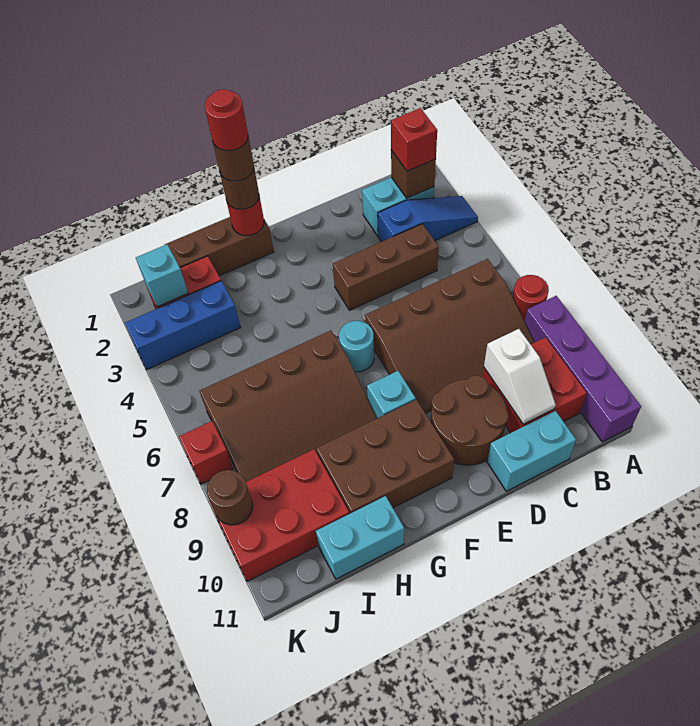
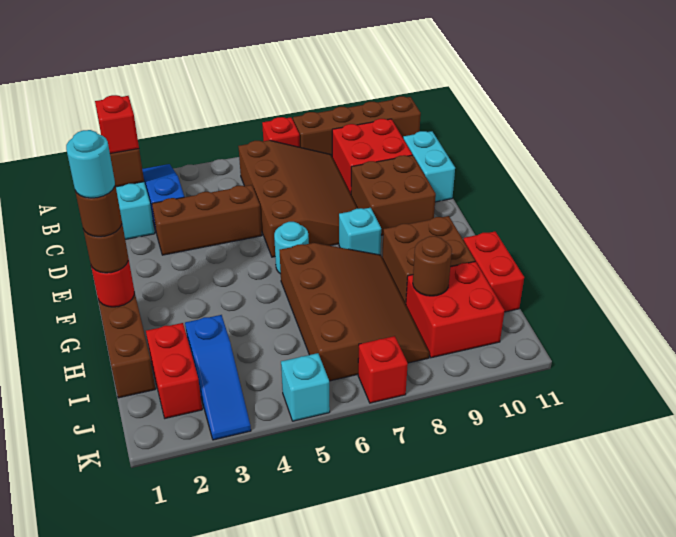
red 1x1 round brick [513,275,549,321] -> red 1x1 brick [262,117,300,147]
purple 1x4 brick [525,296,641,442] -> brown 1x4 brick [293,96,421,156]
brown 1x3 brick [333,224,439,310] -> brown 1x3 brick turned to [152,185,262,255]
white 1x2 slope [484,329,556,424] -> none
brown 2x2 round brick [431,375,508,465] -> brown 2x2 brick [351,155,436,235]
brown 2x3 brick [316,400,454,514] -> brown 2x2 brick [382,216,475,304]
red 1x1 round brick [205,89,248,151] -> cyan 1x1 round brick [66,130,115,198]
cyan 1x2 brick [316,496,404,579] -> red 1x2 brick [463,231,524,312]
blue 1x3 brick [125,281,241,369] -> blue 1x3 slope [185,315,251,440]
red 2x3 brick [209,449,349,581] -> red 2x2 brick [406,262,505,358]
cyan 1x1 brick [136,244,188,307] -> cyan 1x1 brick moved to [281,353,330,421]
brown 1x1 round brick [207,470,253,525] -> brown 1x1 round brick moved to [413,236,452,296]

